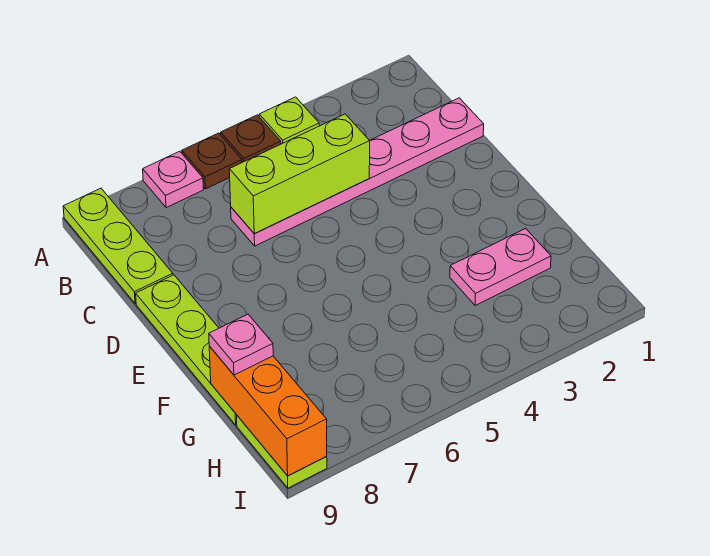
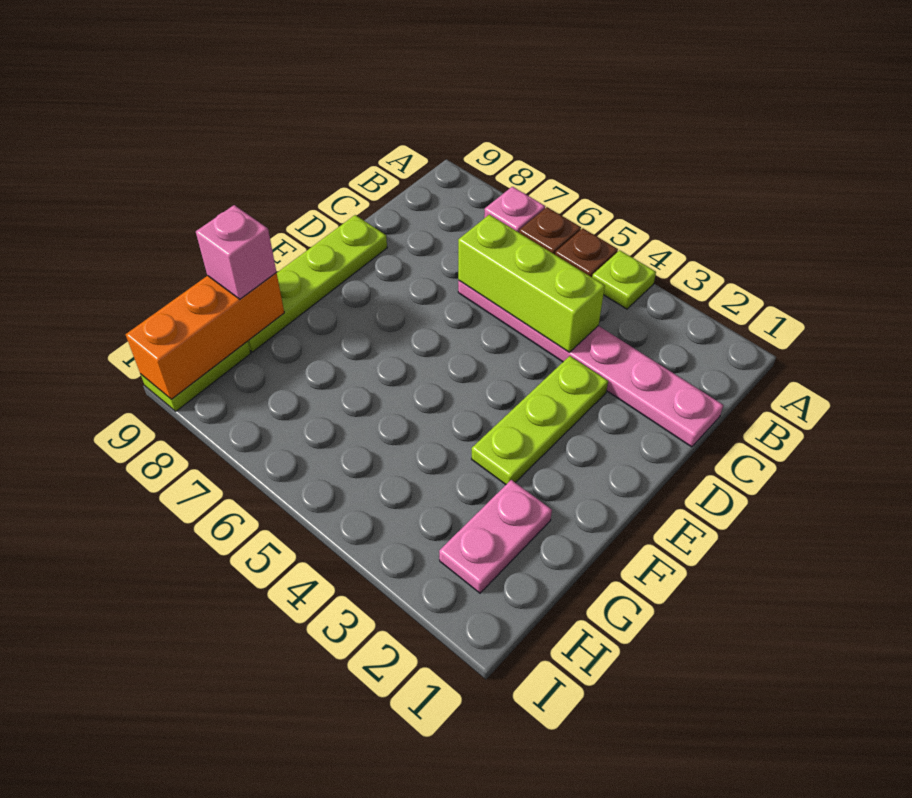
lime 1x3 plate [63,188,173,304] -> lime 1x3 plate moved to [472,356,608,484]
pink 1x2 plate [450,229,551,306] -> pink 1x2 plate turned to [439,480,552,593]
pink 1x1 plate [209,314,273,375] -> pink 1x1 brick [196,205,276,299]

